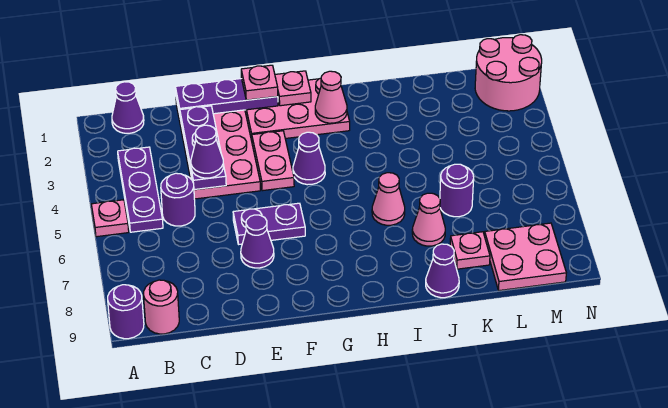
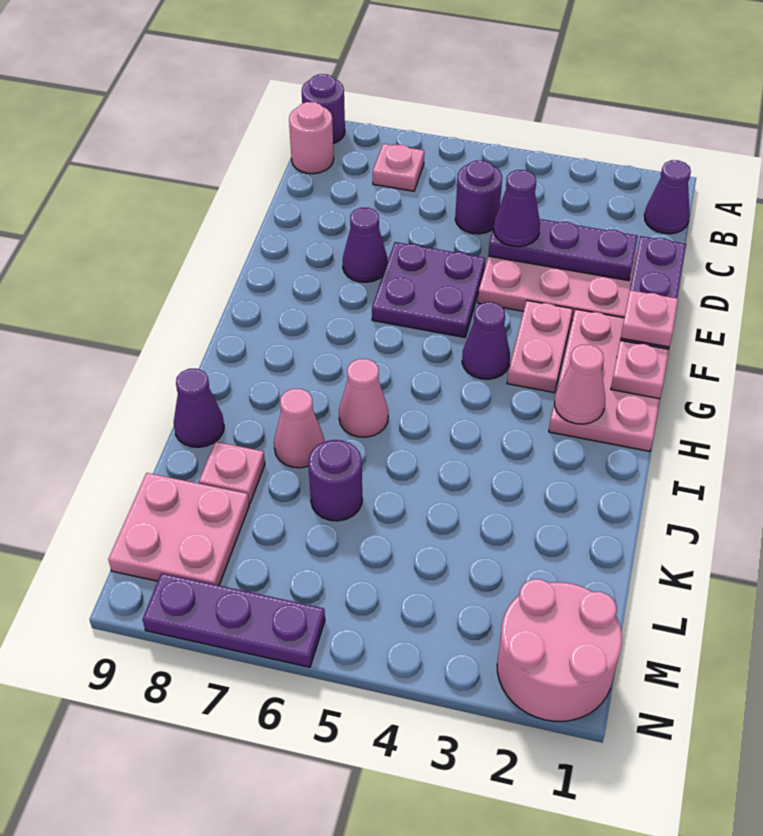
pink 1x1 plate [91,200,129,237] -> pink 1x1 plate moved to [373,144,424,191]
purple 1x3 plate [118,147,163,232] -> purple 1x3 plate moved to [143,573,325,667]
purple 1x2 plate [233,203,305,244] -> purple 2x2 plate [372,242,486,337]
pink 1x2 plate [252,131,294,191] -> pink 1x2 plate turned to [507,301,573,393]

